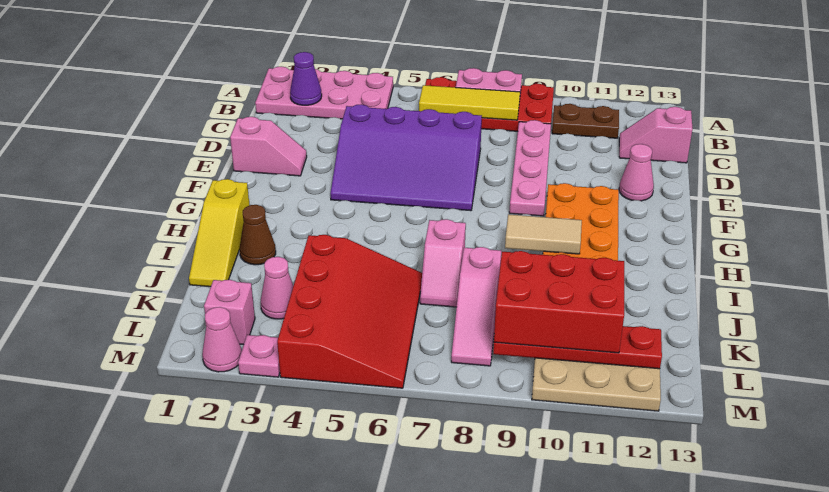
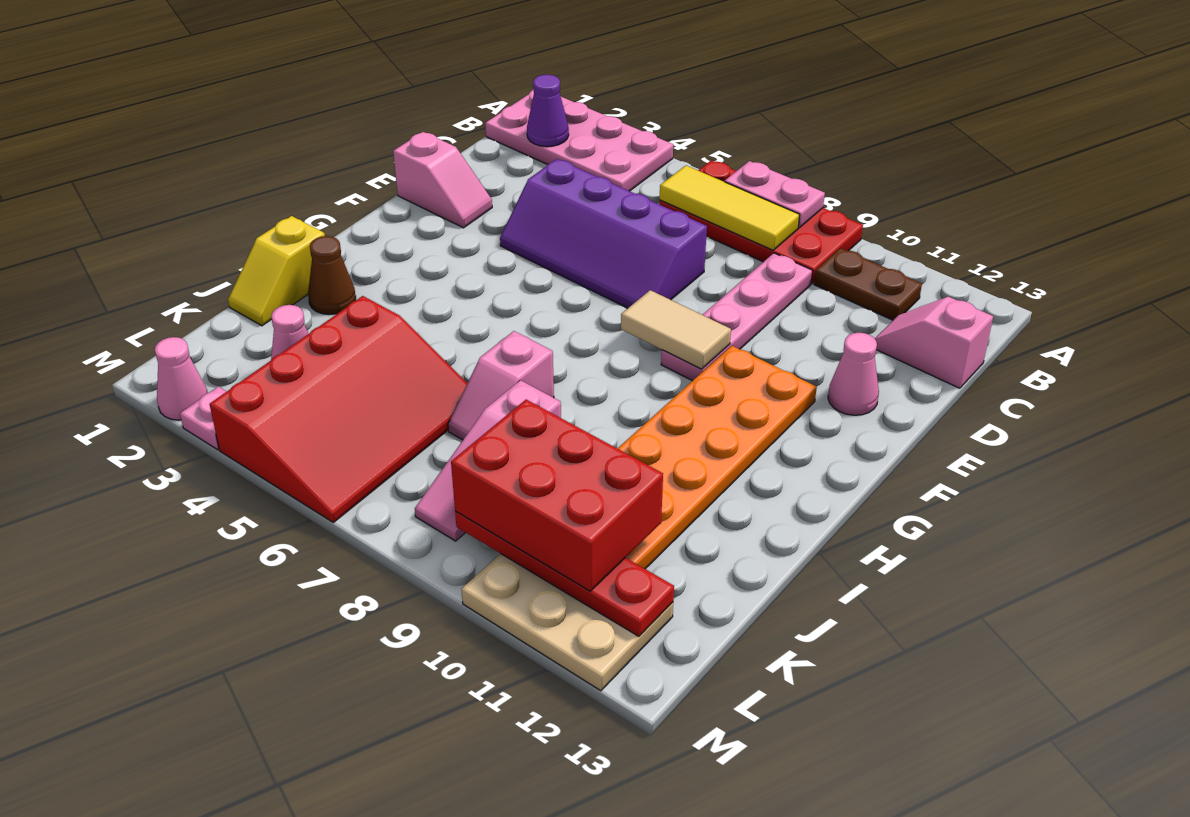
purple 3x4 slope [330,104,482,211] -> purple 2x4 slope [500,159,707,308]
yellow 1x3 slope [189,179,250,287] -> yellow 1x2 slope [228,216,325,326]
tan 1x2 tile [505,214,582,254] -> tan 1x2 tile moved to [621,290,731,369]
pink 1x1 brick [204,280,255,345] -> none

